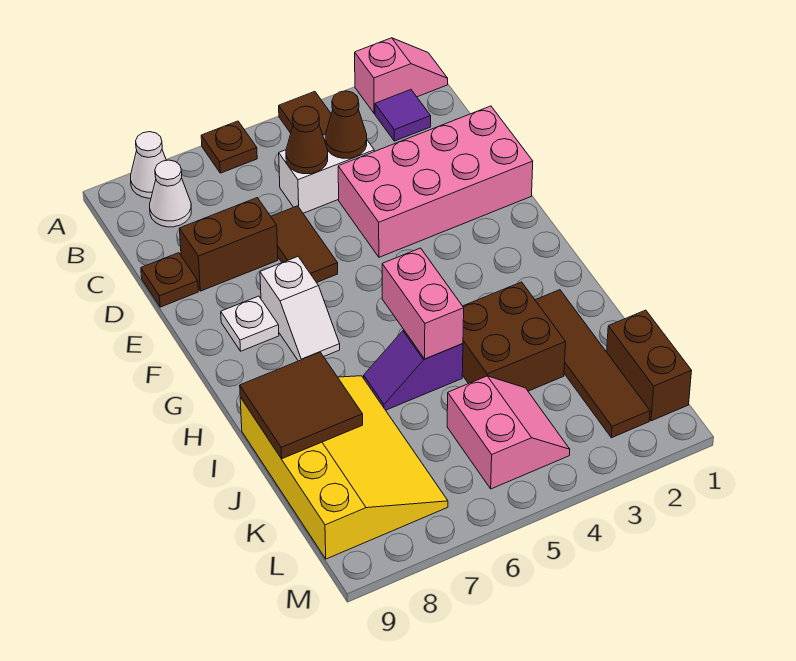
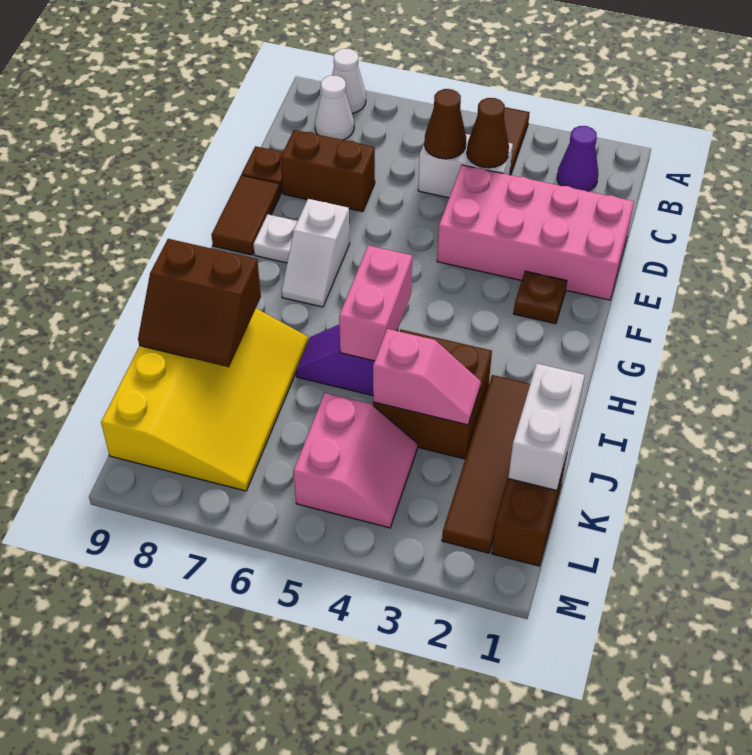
pink 1x2 slope [355,38,448,113] -> pink 1x2 slope moved to [373,329,481,425]
brown 1x1 plate [201,121,257,173] -> brown 1x1 plate moved to [514,271,567,324]
purple 1x1 tile [375,90,431,141] -> purple 1x1 cone [557,126,598,191]
brown 1x2 tile [271,206,338,283] -> brown 1x2 tile moved to [212,175,280,255]
brown 2x2 tile [240,352,363,459] -> brown 2x2 slope [138,239,261,367]
none -> white 1x2 brick [508,364,585,490]

